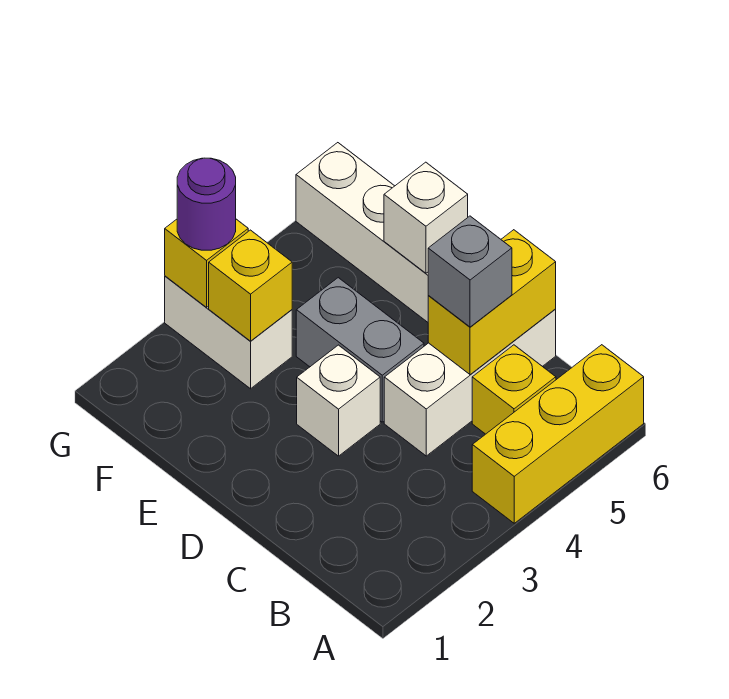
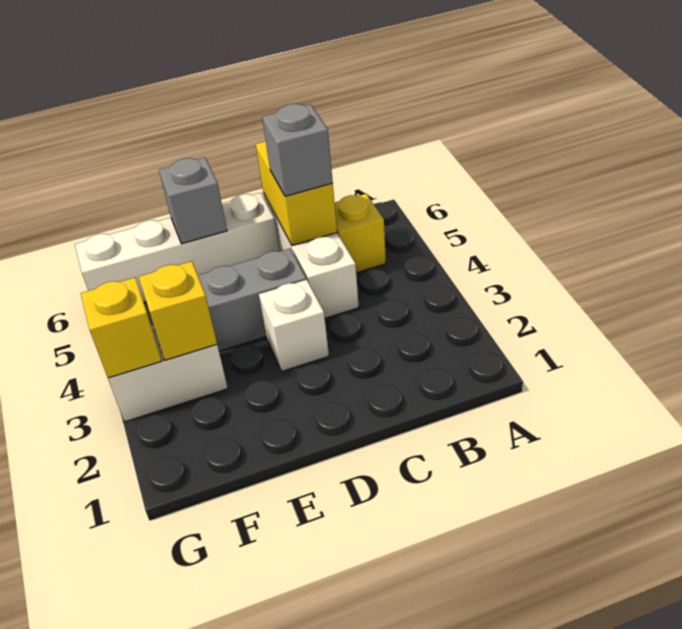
yellow 1x3 brick [472,345,644,523] -> none
white 1x1 brick [384,162,468,273] -> grey 1x1 brick [159,157,227,244]
purple 1x1 round brick [177,158,236,250] -> none

